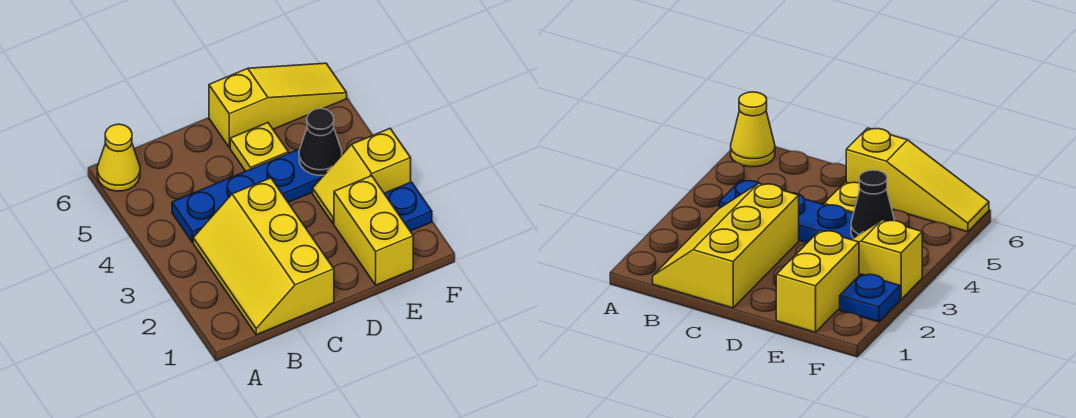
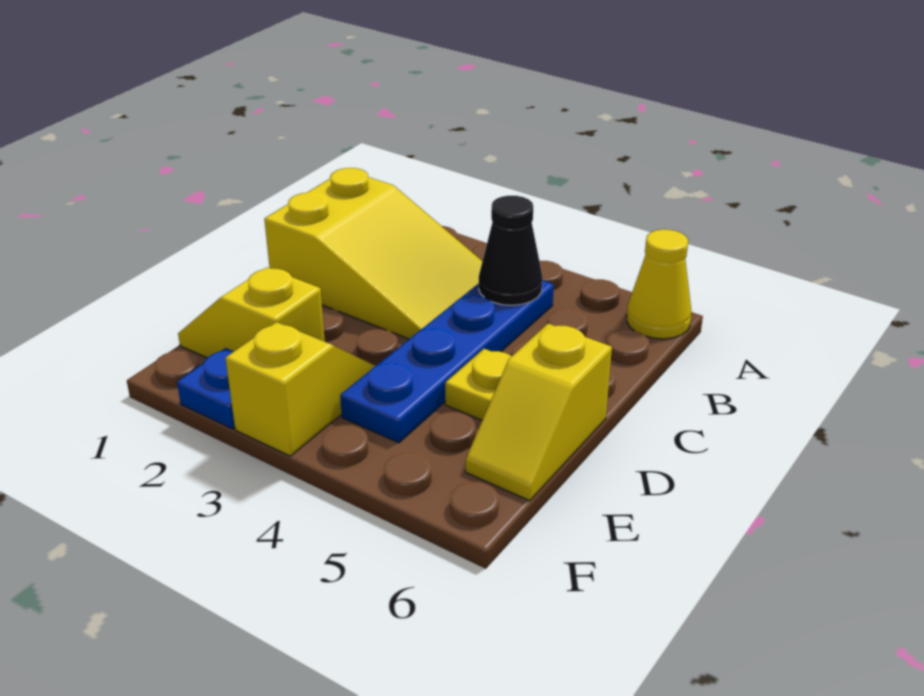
yellow 2x3 slope [193,178,334,335] -> yellow 2x3 slope turned to [264,168,482,339]
yellow 1x3 slope [209,63,347,147] -> yellow 1x2 slope [466,323,612,501]
yellow 1x2 brick [334,176,413,285] -> yellow 1x2 slope [178,268,325,358]
black 1x1 cone [299,109,342,175] -> black 1x1 cone moved to [479,196,542,305]

